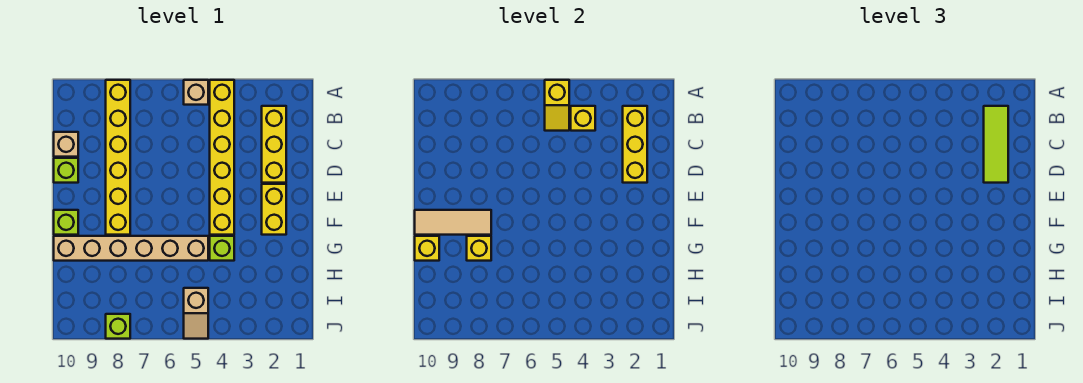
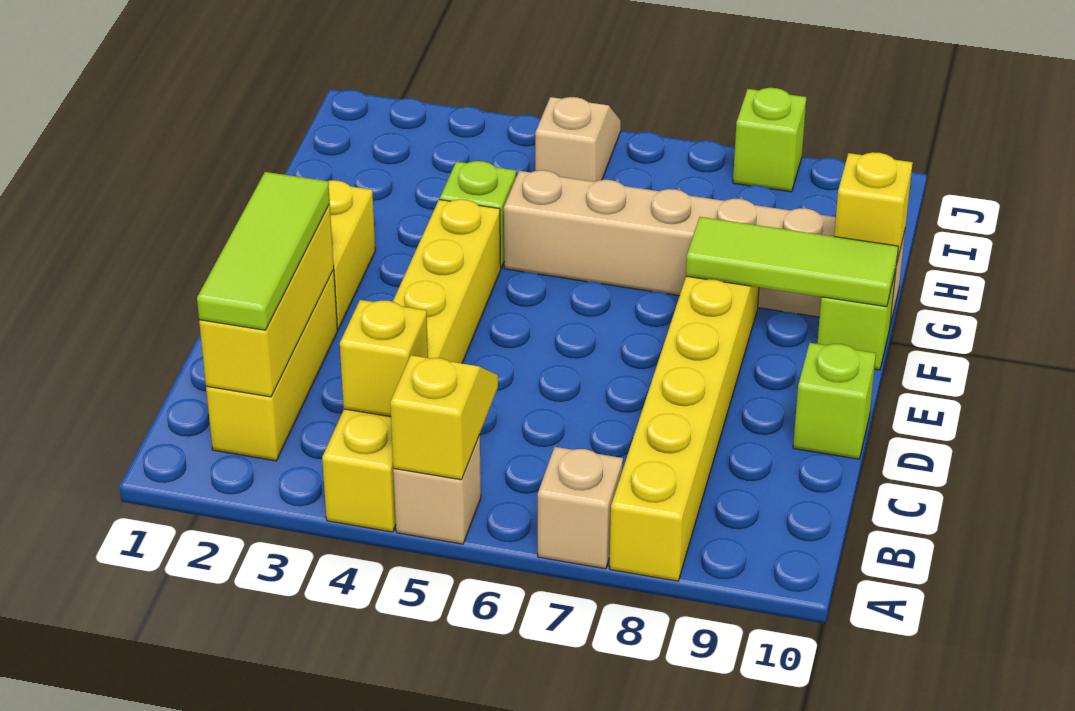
tan 1x1 brick [54,132,78,157] -> tan 1x1 brick moved to [538,447,623,569]
tan 1x3 tile [415,210,491,235] -> lime 1x3 tile [686,217,898,307]
yellow 1x1 brick [467,236,491,261] -> none

